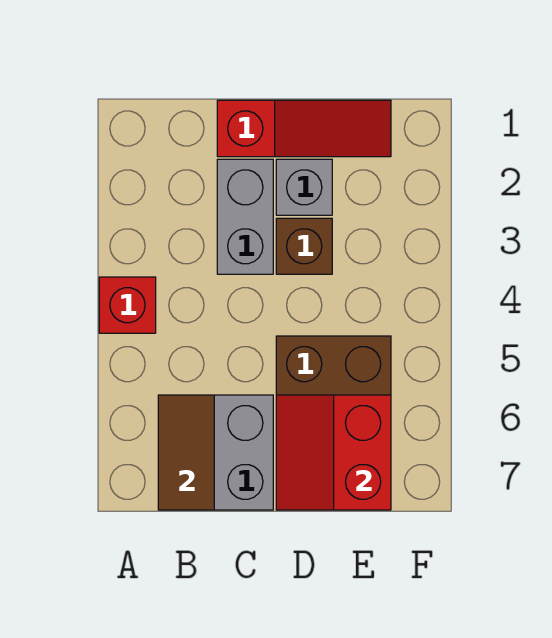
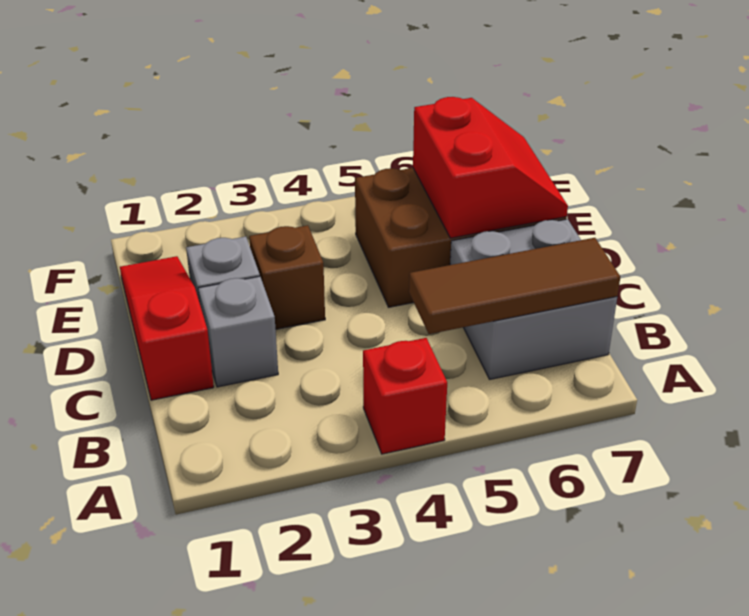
brown 1x2 tile [158,395,214,510] -> brown 1x3 tile [409,238,620,334]
grey 1x2 brick [217,159,273,274] -> grey 1x1 brick [198,276,278,387]
red 2x2 slope [276,395,391,510] -> red 2x2 slope turned to [413,97,568,238]

